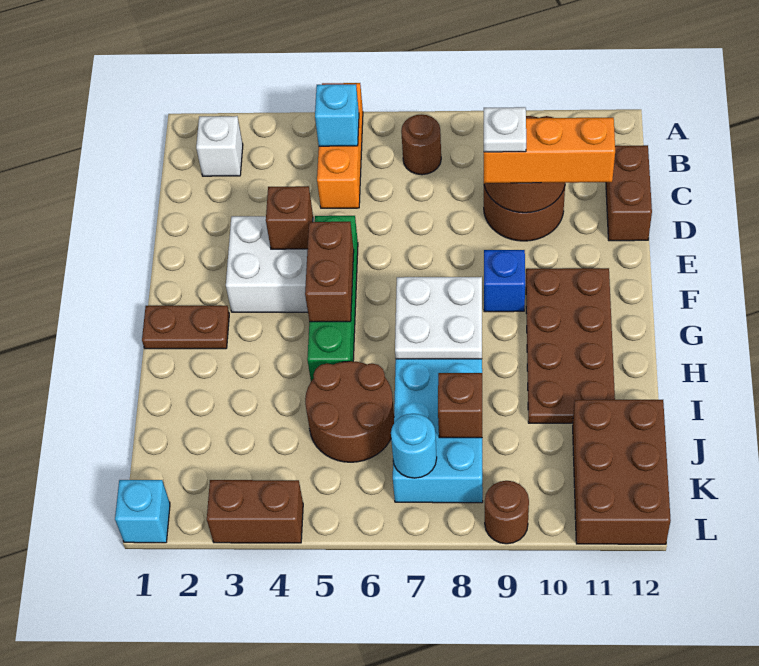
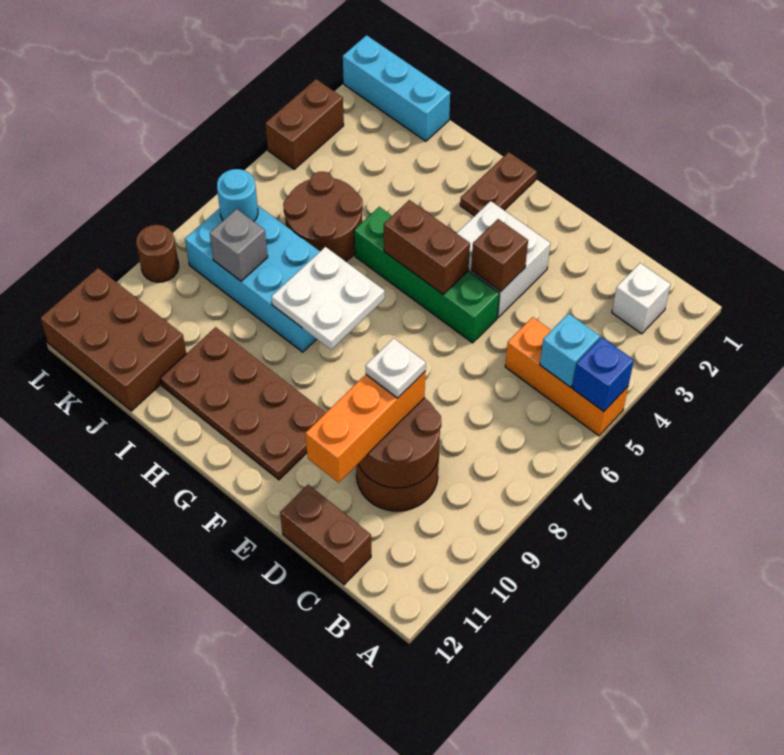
brown 1x1 round brick [401,115,441,175] -> none
blue 1x1 brick [484,250,525,312] -> blue 1x1 brick moved to [572,337,634,411]
brown 1x1 brick [438,373,482,438] -> grey 1x1 brick [210,209,268,281]
cyan 1x1 brick [115,480,170,543] -> cyan 1x3 brick [343,35,450,141]

